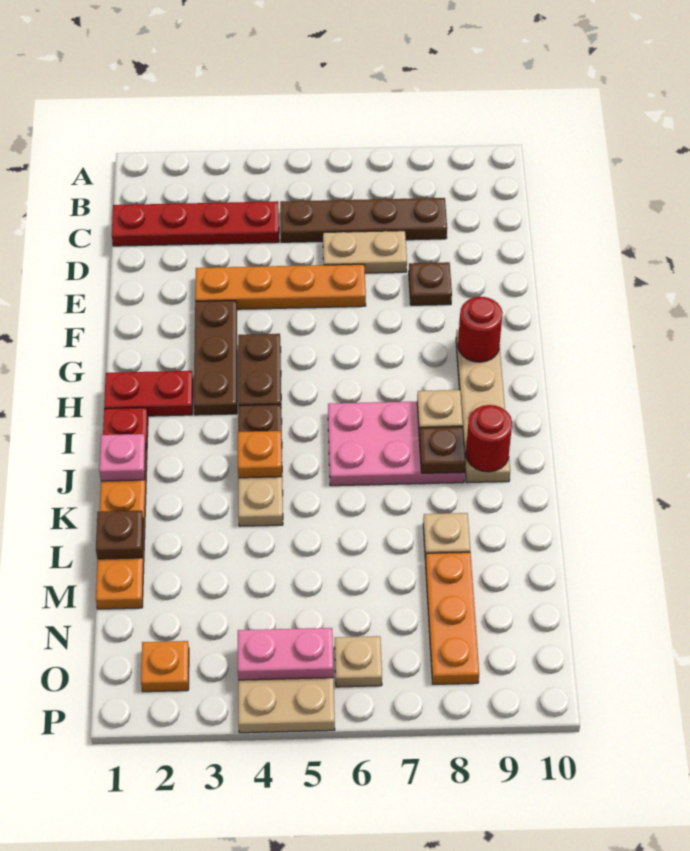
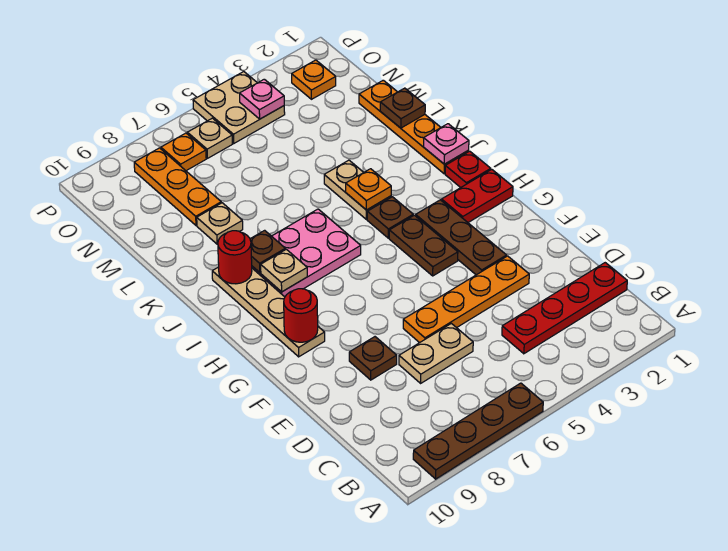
brown 1x4 plate [280,198,447,242] -> brown 1x4 plate moved to [413,383,543,479]
pink 1x2 plate [238,628,334,680] -> pink 1x1 plate [240,79,284,119]
none -> orange 1x1 plate [161,133,206,171]

